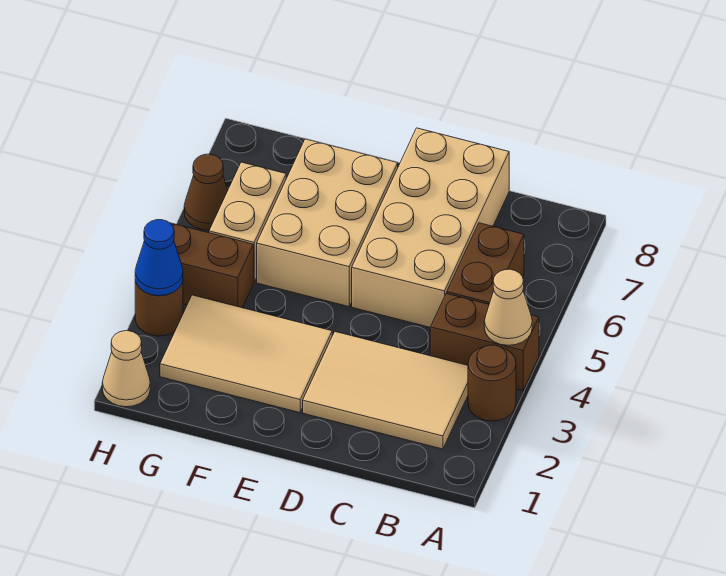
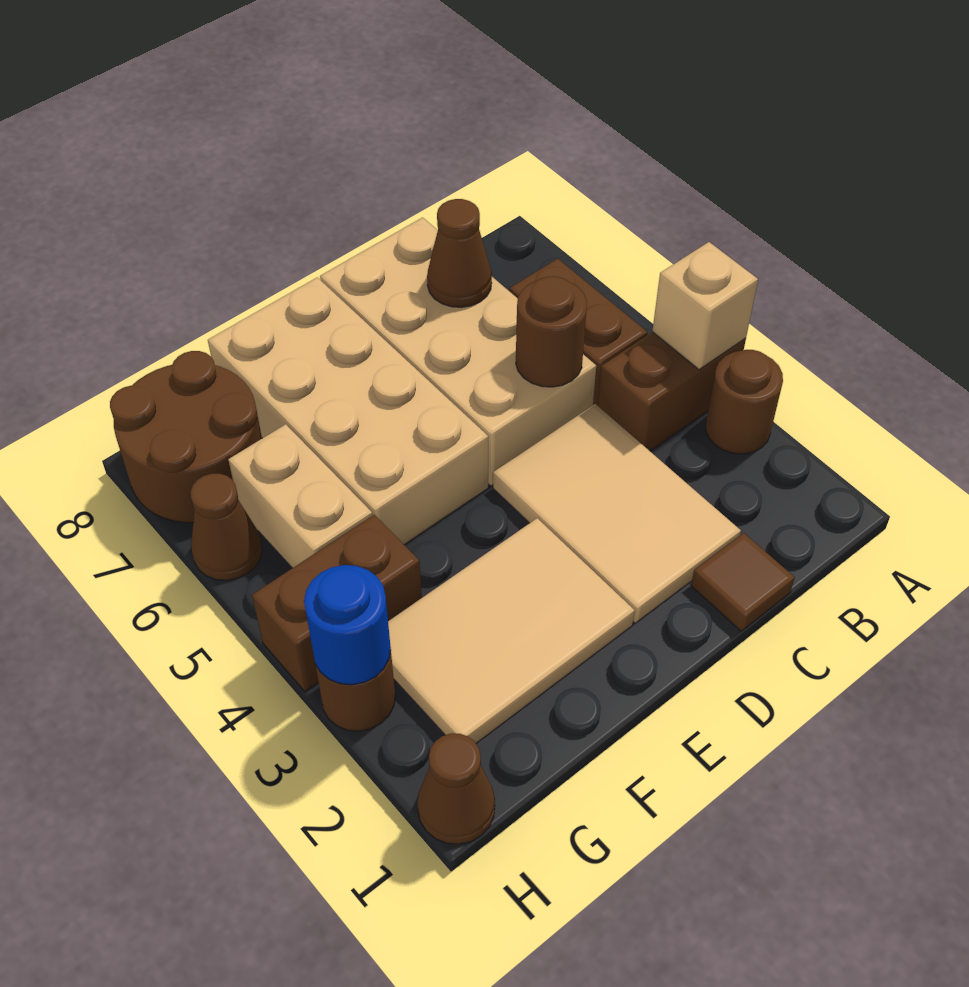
tan 1x1 cone [484,269,532,345] -> tan 1x1 brick [652,242,758,370]
tan 2x3 tile [303,332,468,449] -> tan 2x3 tile turned to [493,404,741,623]
none -> brown 1x1 tile [691,533,795,631]
none -> brown 1x1 round brick [516,277,587,387]
none -> brown 1x1 cone [427,199,492,307]
tan 2x3 brick [257,139,398,307] -> tan 2x4 brick [208,277,488,544]
none -> brown 2x2 round brick [110,351,262,523]
tan 1x1 cone [102,331,150,407] -> brown 1x1 cone [417,733,495,844]
blue 1x1 cone [135,220,183,296] -> blue 1x1 round brick [304,565,391,685]

